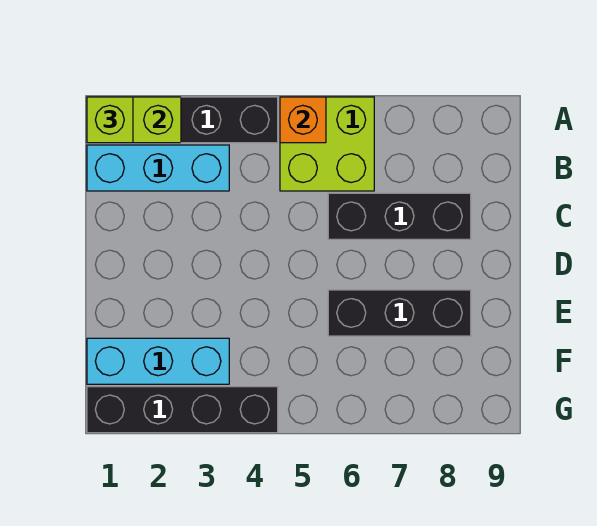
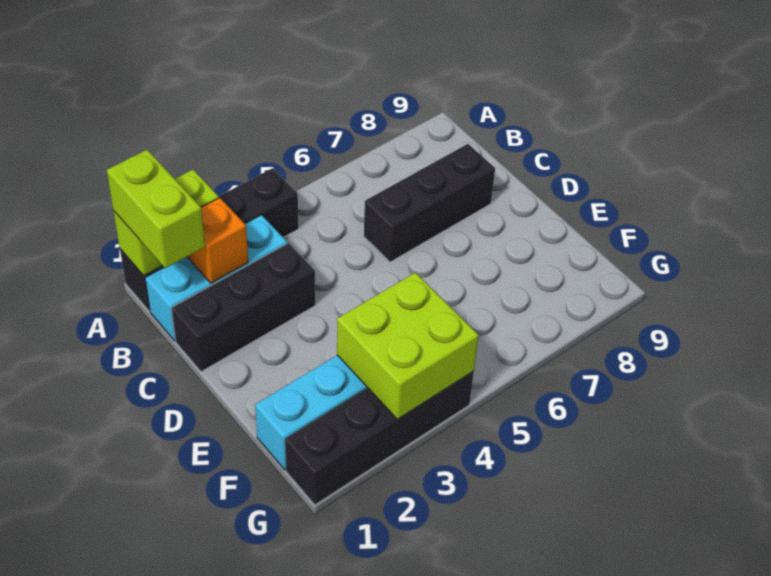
lime 1x1 brick [87,97,133,143] -> lime 1x2 brick [107,150,205,268]
lime 2x2 brick [280,97,374,191] -> lime 2x2 brick moved to [337,273,478,419]
orange 1x1 brick [280,97,326,143] -> orange 1x1 brick moved to [187,198,248,283]
black 1x3 brick [328,290,471,336] -> black 1x3 brick moved to [171,243,315,372]

